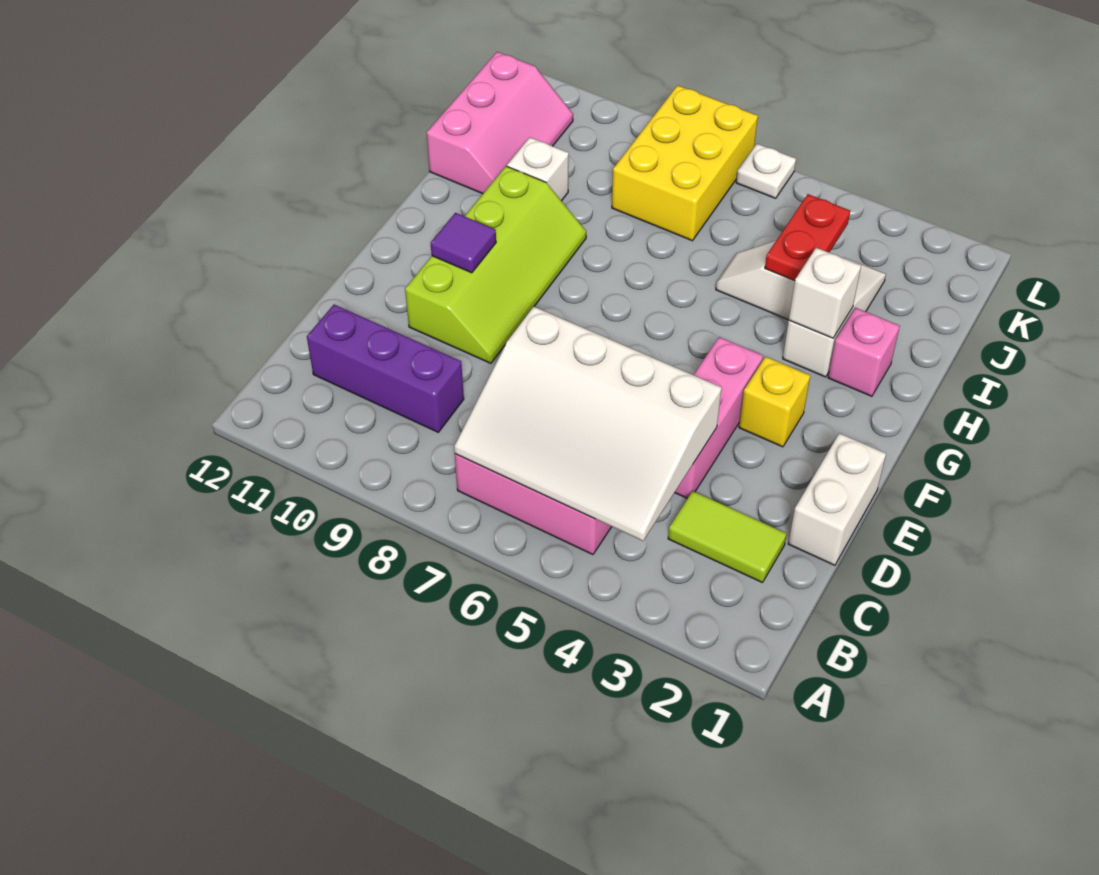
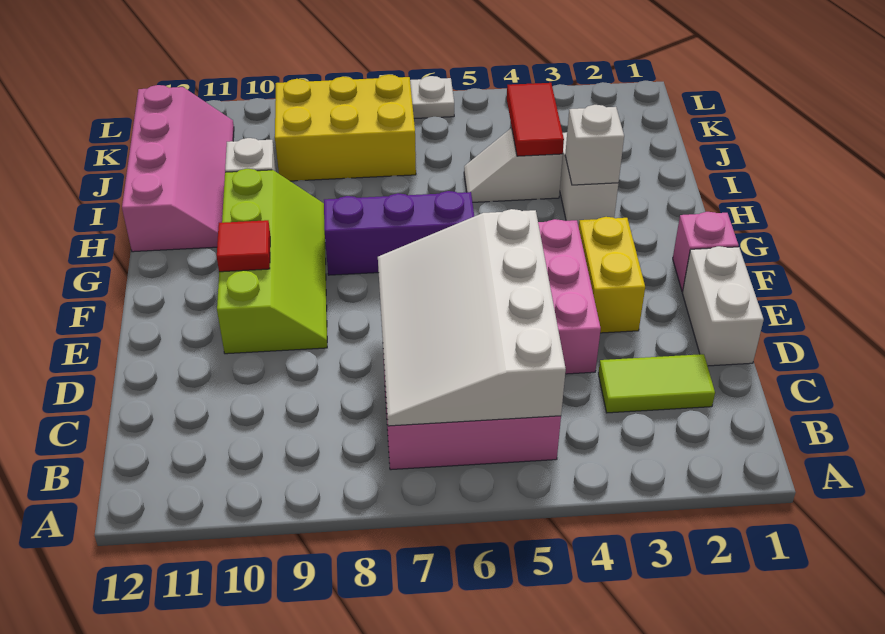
white 3x4 slope [454,307,722,541] -> white 3x4 slope turned to [378,209,566,426]
purple 1x3 brick [307,305,464,432] -> purple 1x3 brick moved to [324,191,474,275]
yellow 1x1 brick [739,357,810,447] -> yellow 1x2 brick [579,217,645,333]
purple 1x1 tile [431,213,496,273] -> red 1x1 tile [217,220,270,272]
pink 1x1 brick [828,308,900,396] -> pink 1x1 brick moved to [673,212,738,292]
red 1x2 plate [765,194,850,281] -> red 1x2 tile [507,83,564,156]
pink 2x3 slope [427,52,573,194] -> pink 2x4 slope [122,85,234,252]
yellow 2x3 brick [612,85,758,241] -> yellow 2x3 brick turned to [275,75,416,181]

